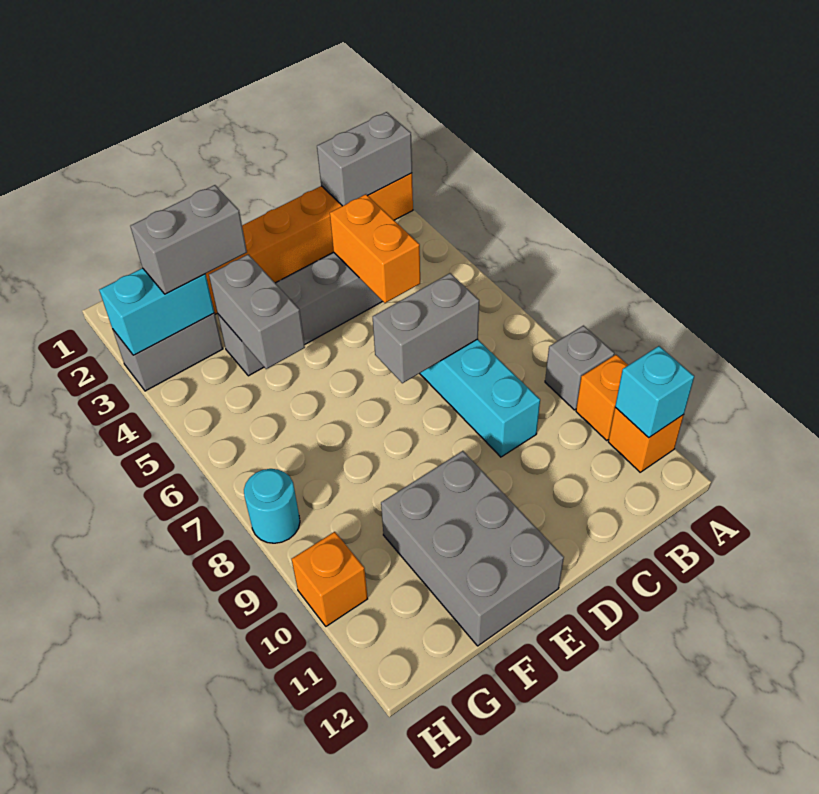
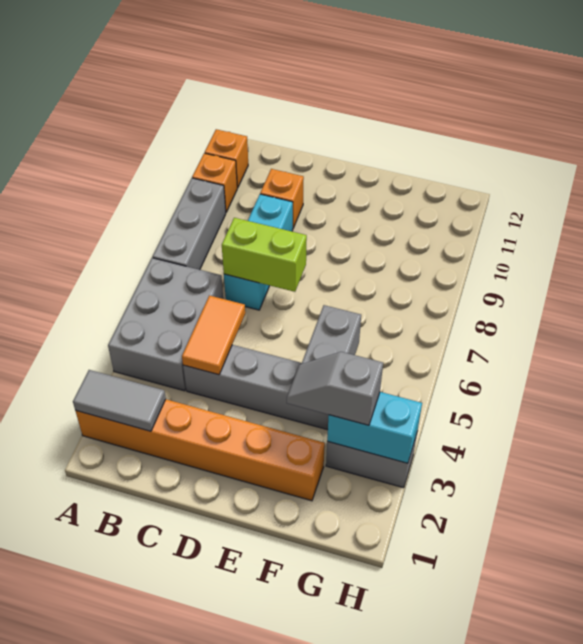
grey 1x2 brick [317,112,412,206] -> grey 1x2 tile [73,370,166,431]
grey 1x1 brick [545,326,614,410] -> grey 1x3 brick [152,178,226,270]
cyan 1x1 brick [615,346,694,438] -> none
orange 1x2 brick [330,194,420,303] -> orange 1x2 tile [182,295,245,375]
grey 1x2 brick [373,273,479,383] -> lime 1x2 brick [222,218,307,292]
grey 2x3 brick [381,451,564,646] -> grey 2x3 brick moved to [108,258,223,391]
grey 1x2 brick [130,185,247,294] -> grey 1x2 slope [287,352,383,425]
cyan 1x1 round brick [244,469,300,543] -> none
orange 1x1 brick [292,532,368,626] -> orange 1x1 brick moved to [260,169,304,228]

